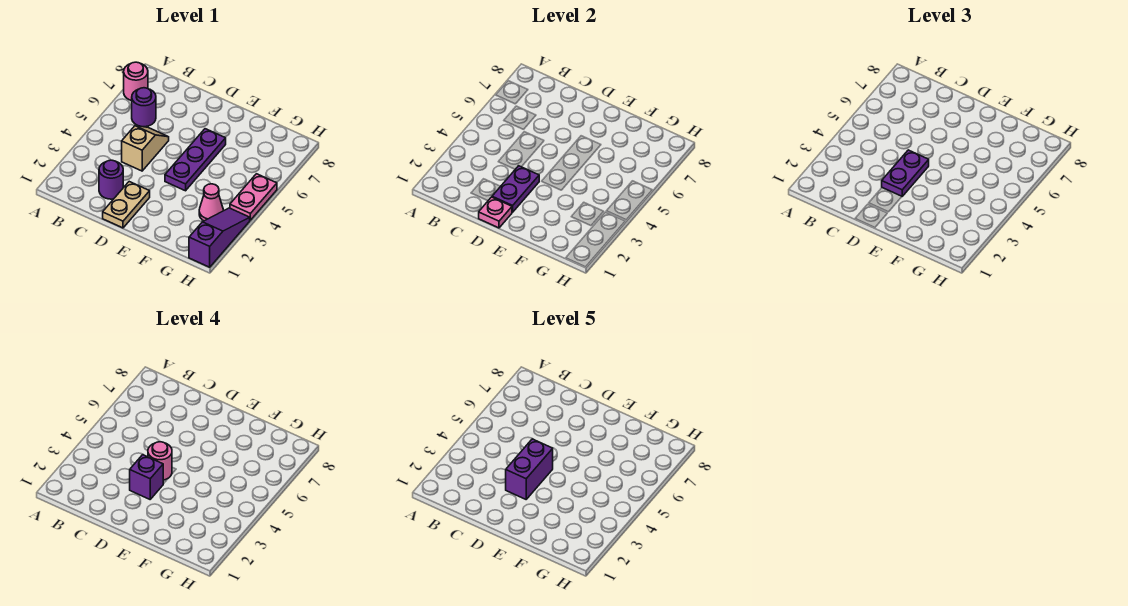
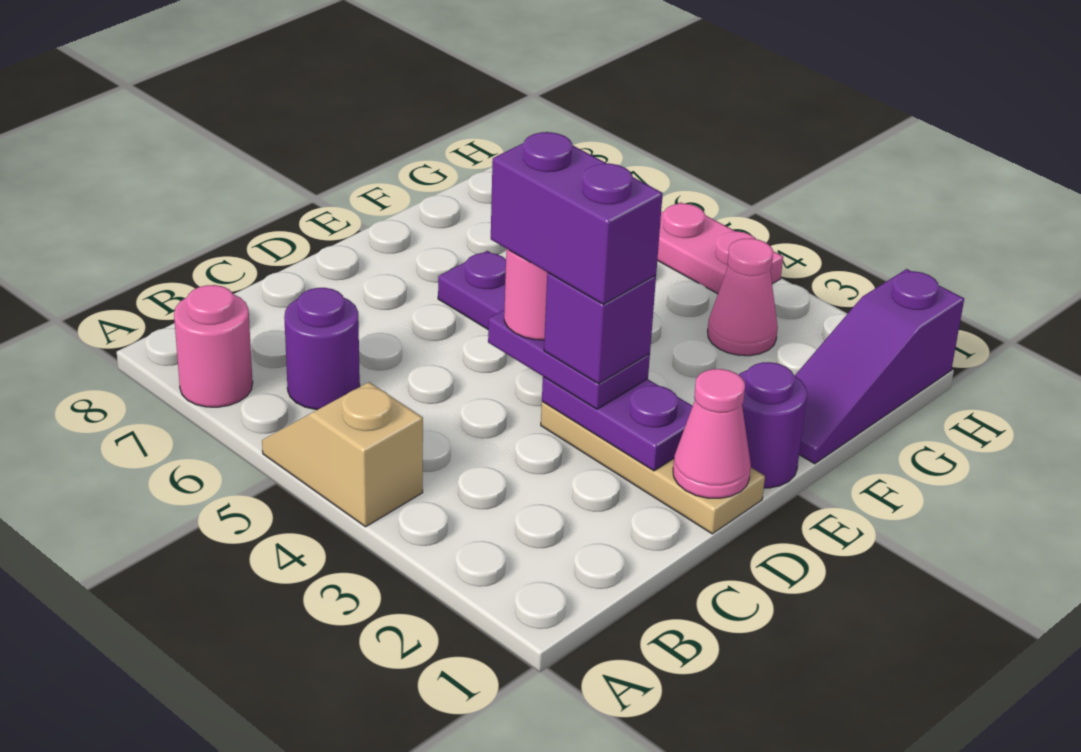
purple 1x1 round brick [99,160,123,199] -> purple 1x1 round brick moved to [739,362,807,488]
tan 1x2 slope [122,126,169,171] -> tan 1x2 slope moved to [262,382,423,527]
tan 1x2 plate [103,182,150,228] -> tan 1x3 plate [541,402,765,534]
pink 1x1 plate [479,197,512,228] -> pink 1x1 cone [673,369,751,498]
purple 1x3 slope [189,208,250,267] -> purple 1x3 slope turned to [795,269,964,464]

